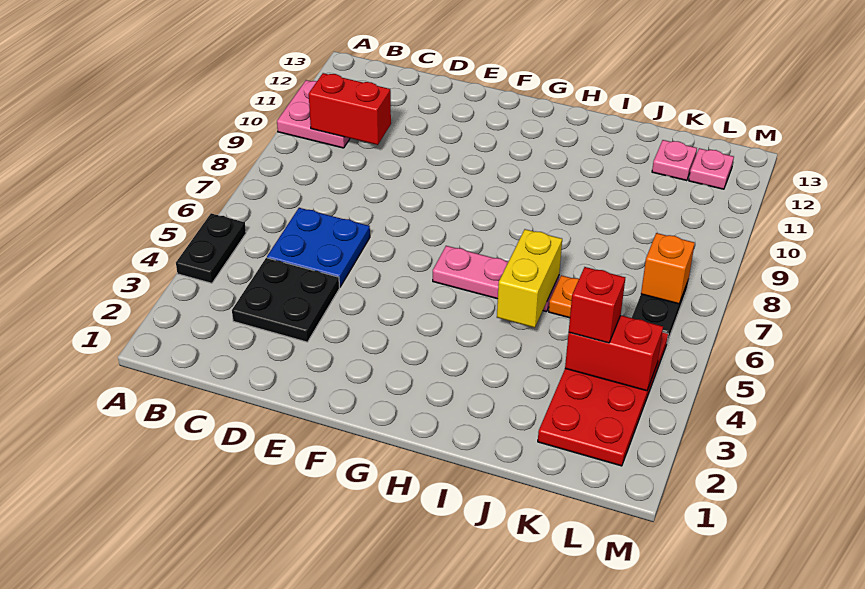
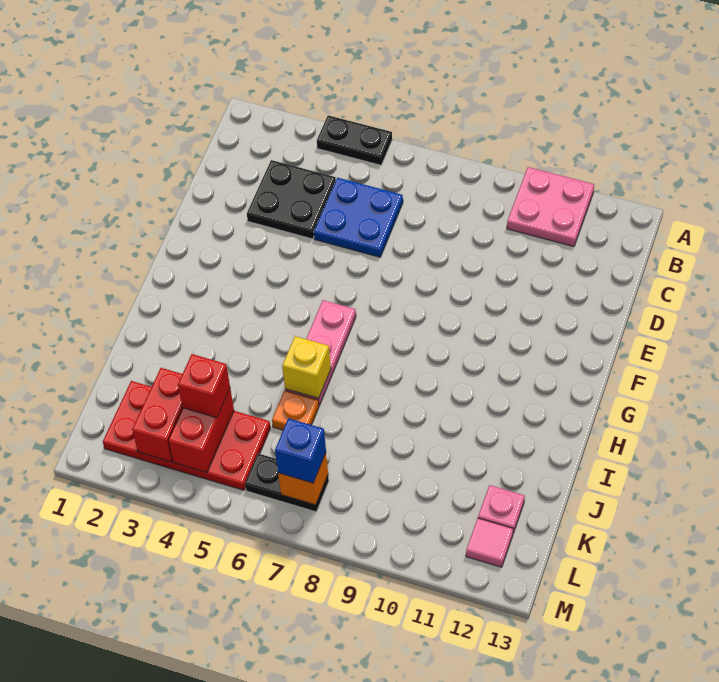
red 1x2 brick [309,73,391,145] -> red 1x2 brick moved to [132,368,183,462]
yellow 1x2 brick [497,229,562,328] -> yellow 1x1 brick [282,336,331,398]
none -> blue 1x1 brick [275,418,326,483]
pink 1x1 plate [689,148,734,189] -> pink 1x1 tile [466,518,513,567]

